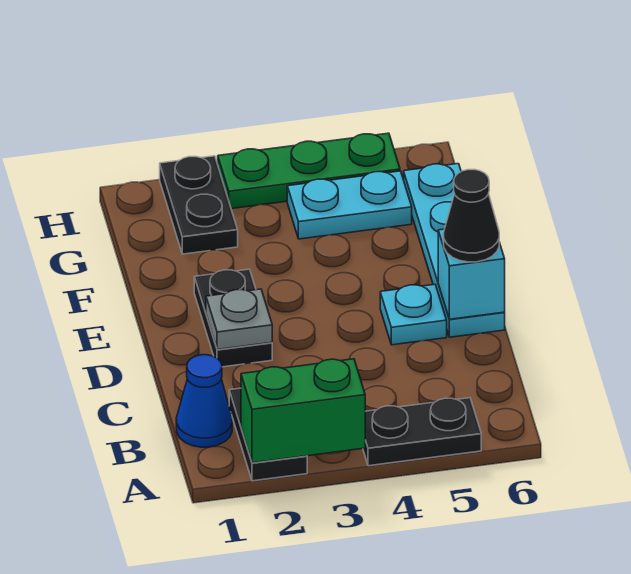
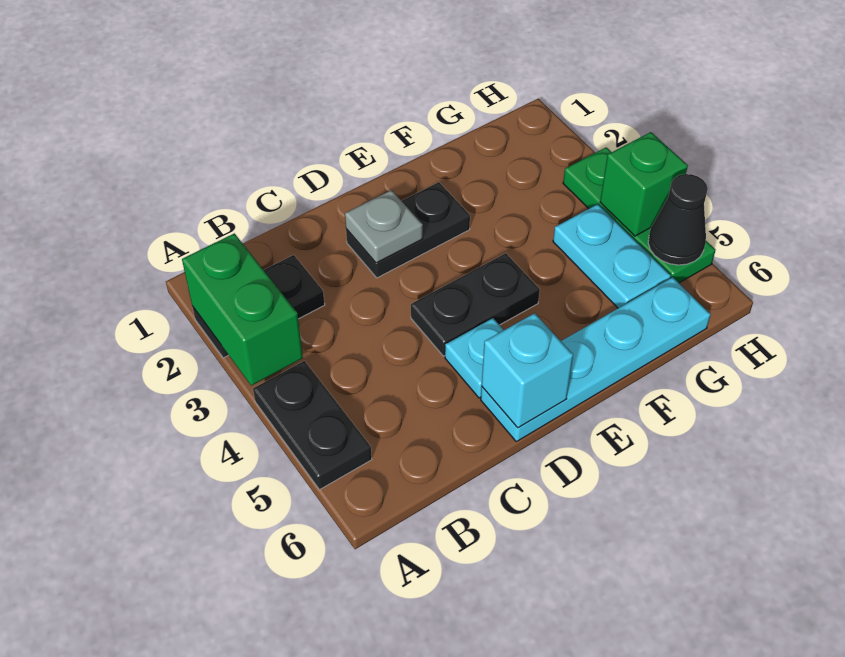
blue 1x1 cone [176,355,232,447] -> none
black 1x1 cone [443,170,499,262] -> black 1x1 cone moved to [648,174,708,265]
black 1x2 plate [160,156,238,254] -> black 1x2 plate moved to [411,253,540,356]
none -> green 1x1 brick [600,132,688,236]

